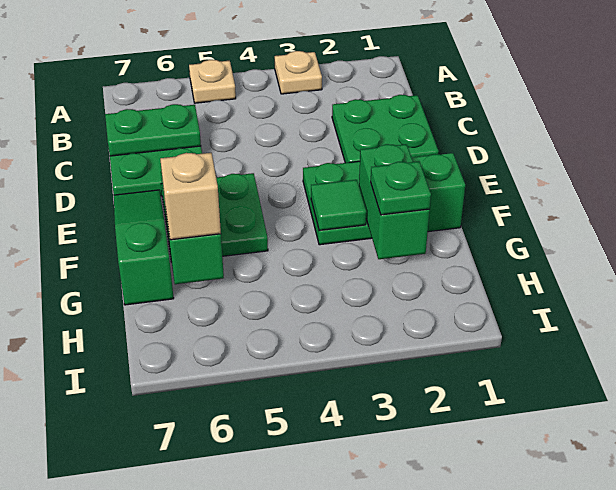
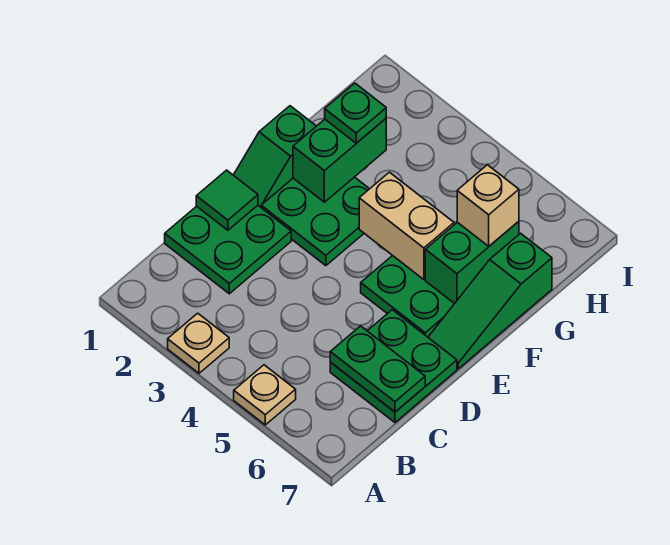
green 1x1 tile [311,180,366,230] -> green 1x1 tile moved to [196,170,258,230]
none -> tan 1x2 brick [359,172,454,280]

